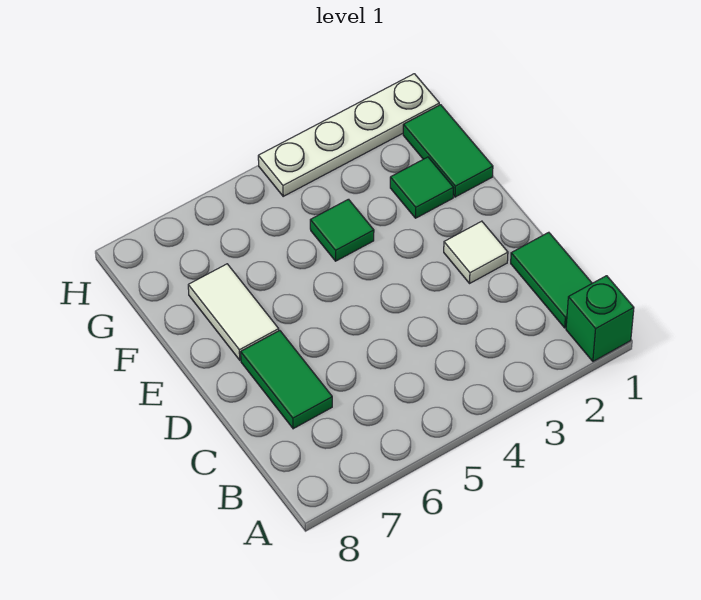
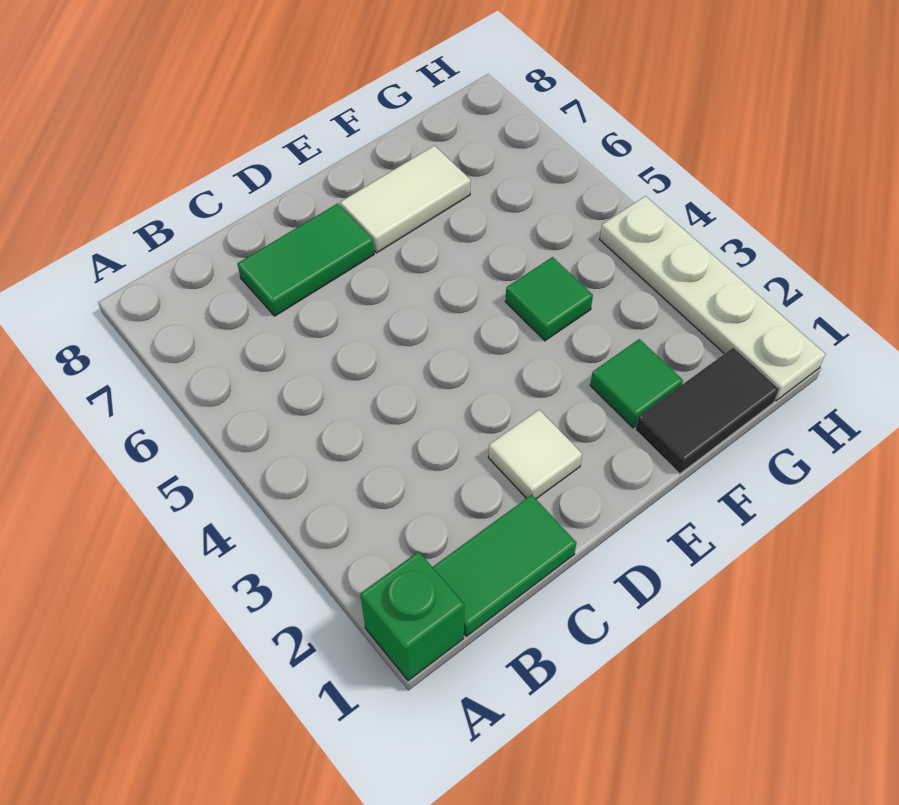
green 1x2 tile [403,105,493,197] -> black 1x2 tile [635,348,779,474]

